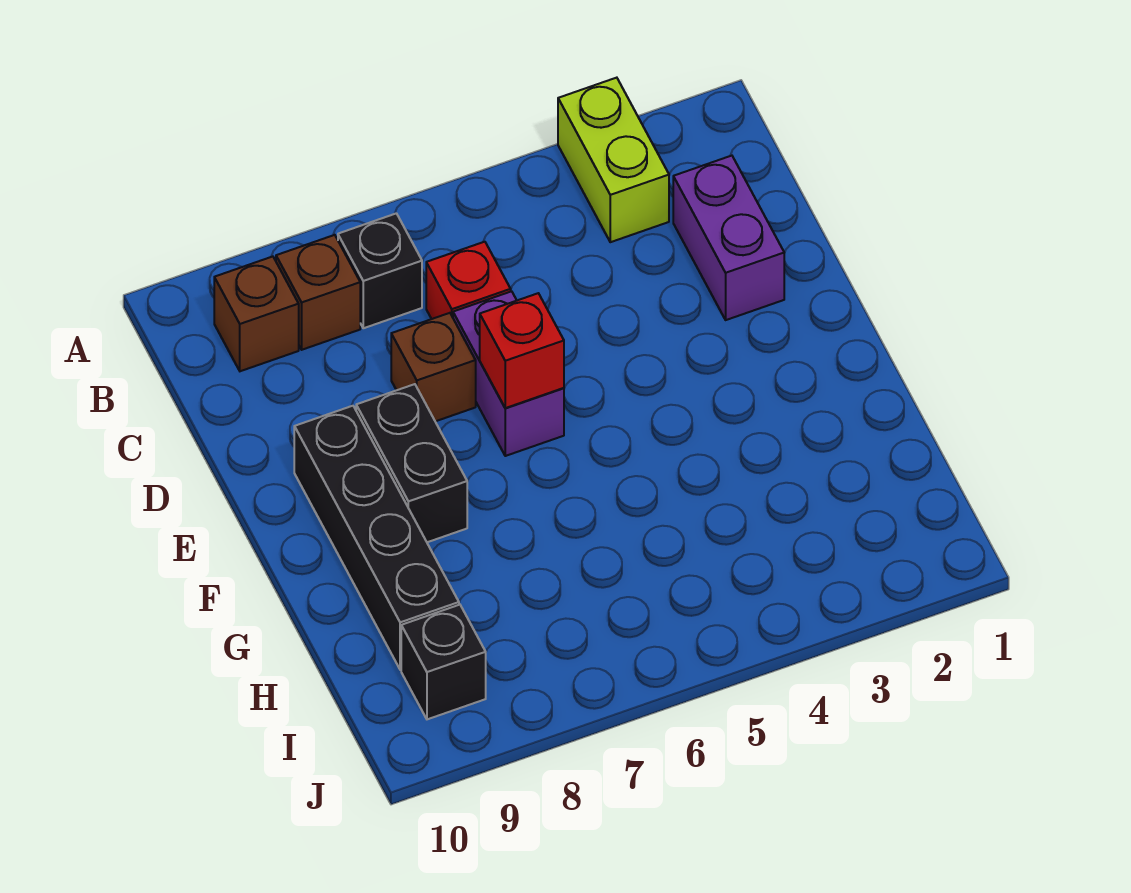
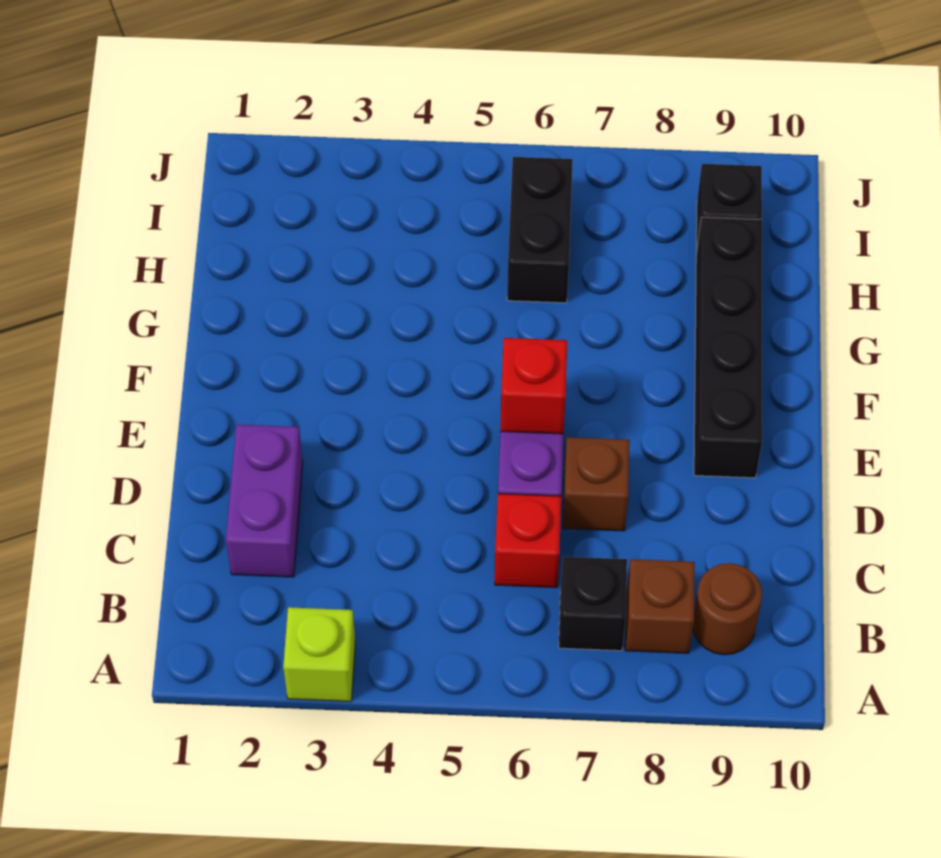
lime 1x2 brick [558,78,669,242] -> lime 1x1 brick [283,607,355,702]
brown 1x1 brick [214,257,299,371] -> brown 1x1 round brick [693,563,762,655]
black 1x2 brick [356,384,467,542] -> black 1x2 brick moved to [507,157,573,303]

